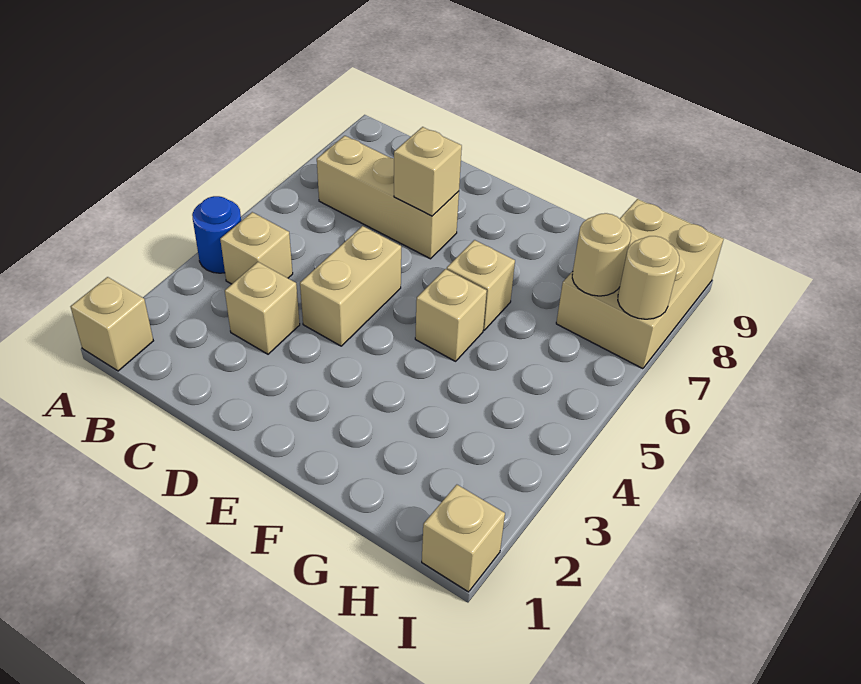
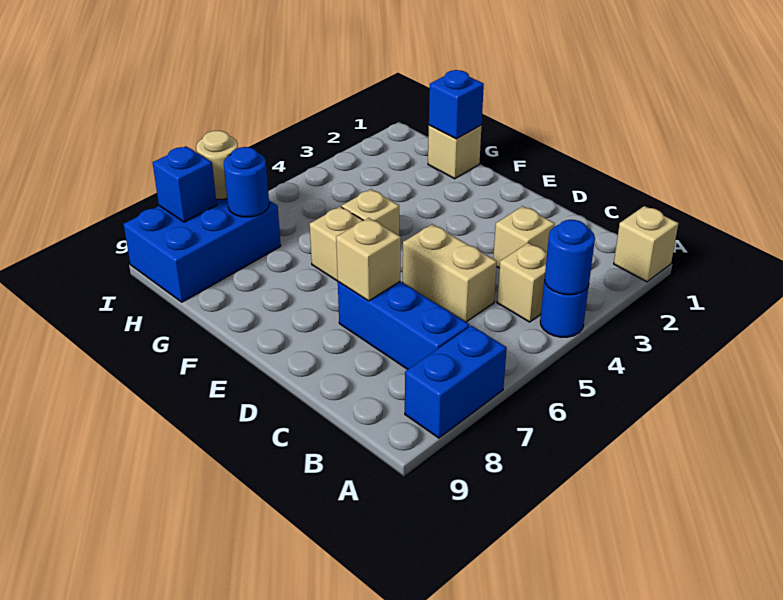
none -> blue 1x1 round brick [544,220,595,295]
none -> blue 1x2 brick [405,326,507,438]
tan 1x3 brick [317,136,459,259] -> blue 1x3 brick [338,282,470,370]
tan 1x2 brick [300,226,401,346] -> tan 1x2 brick turned to [403,224,497,322]
none -> blue 1x1 brick [429,70,484,139]
tan 2x3 brick [556,199,724,369] -> blue 2x3 brick [124,199,281,302]
tan 1x1 round brick [572,213,631,296] -> blue 1x1 round brick [224,147,269,217]
tan 1x1 brick [422,485,505,592] -> tan 1x1 brick moved to [428,125,482,179]
none -> blue 1x1 brick [153,146,217,222]

